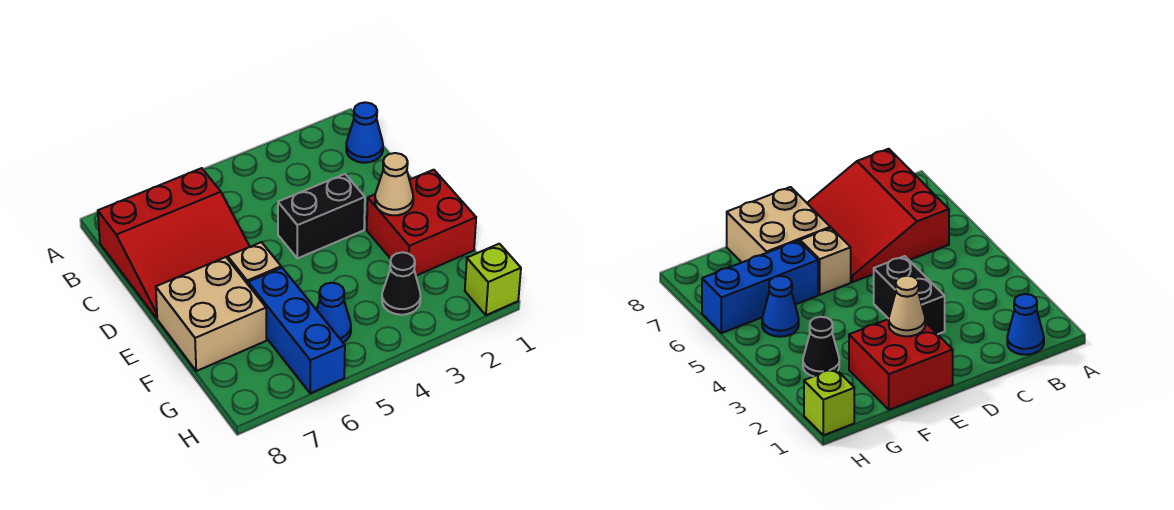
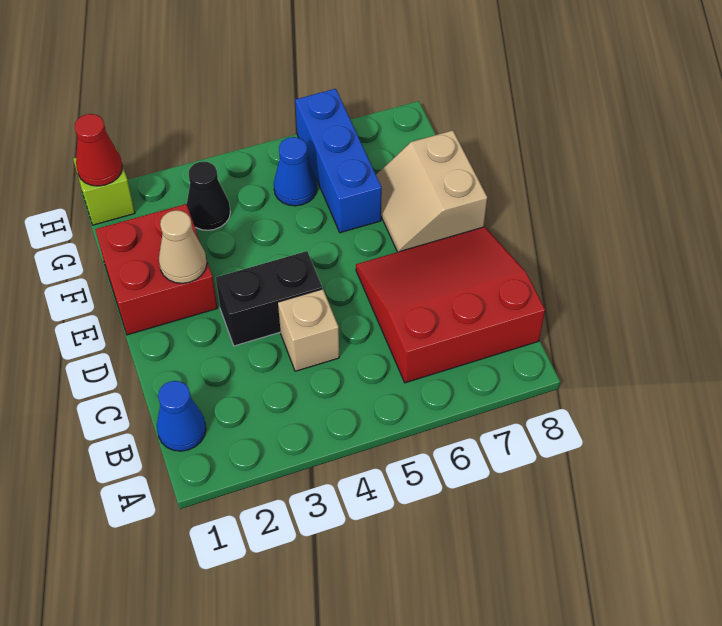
tan 1x1 brick [228,242,281,284] -> tan 1x1 brick moved to [278,289,339,371]
tan 2x2 brick [156,257,266,371] -> tan 2x2 slope [376,130,487,252]
none -> red 1x1 cone [75,114,122,186]

